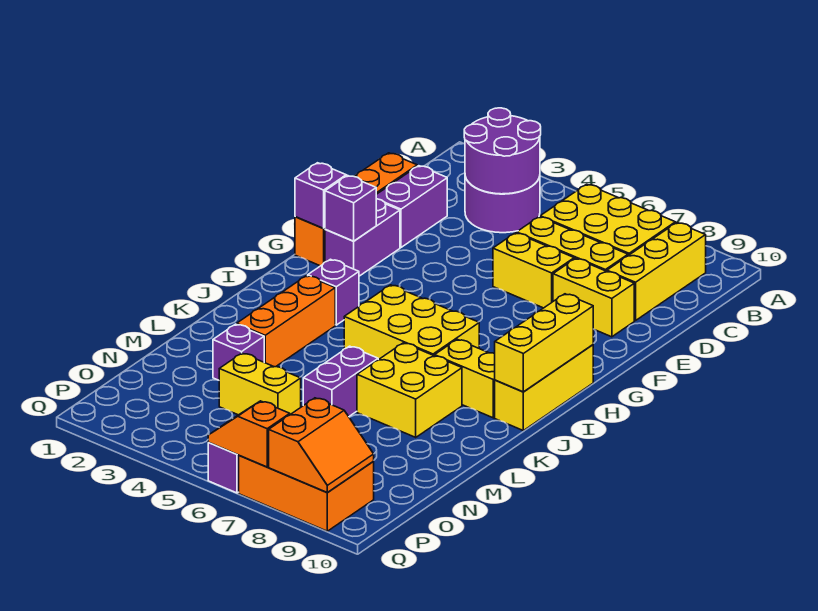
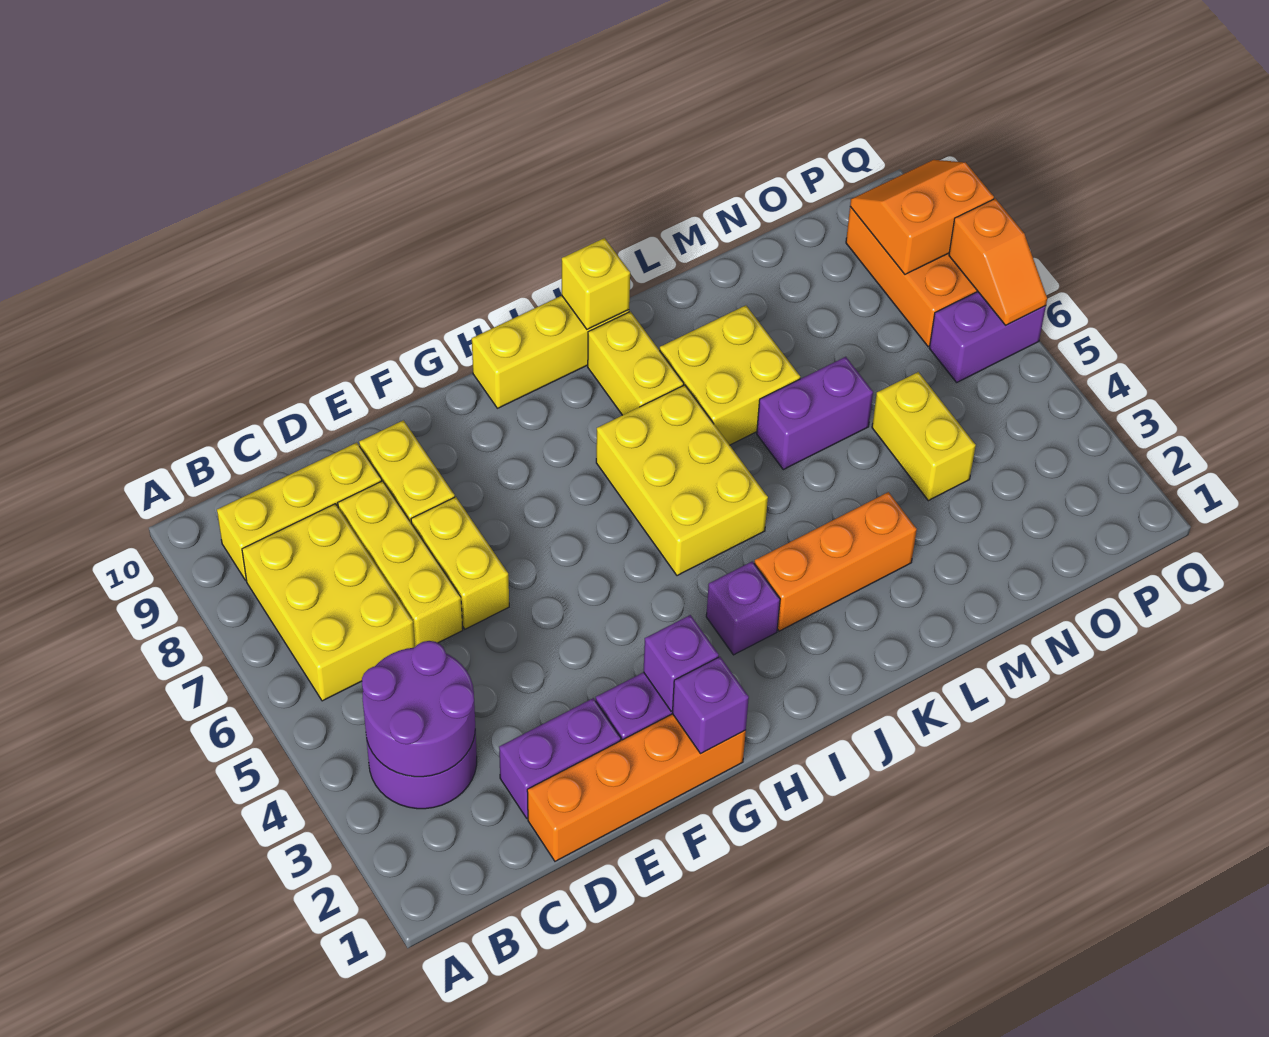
yellow 1x3 brick [495,294,593,392] -> yellow 1x1 brick [562,238,630,329]
purple 1x1 brick [213,324,264,380] -> none

